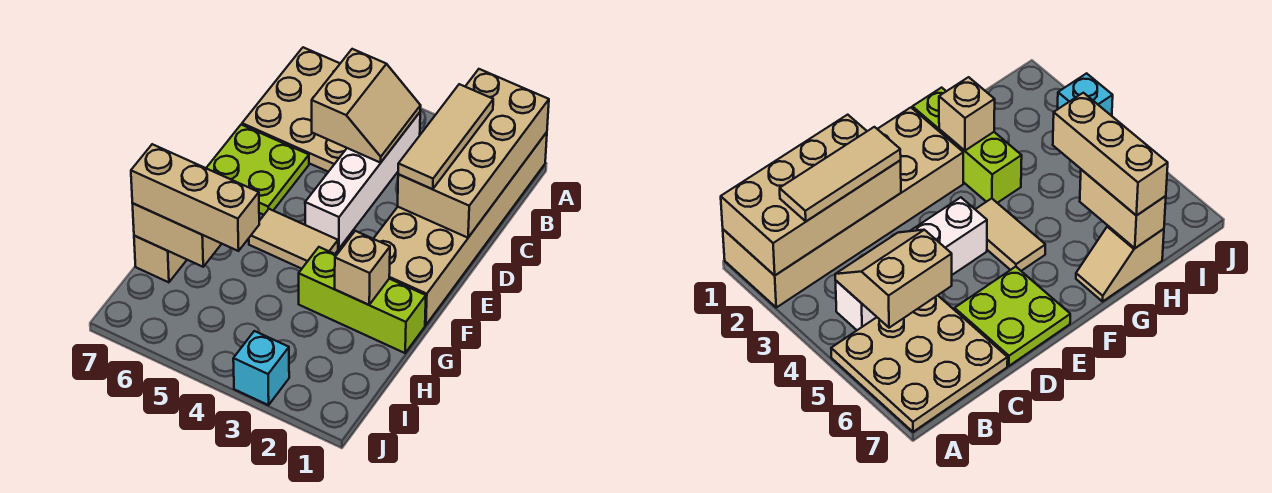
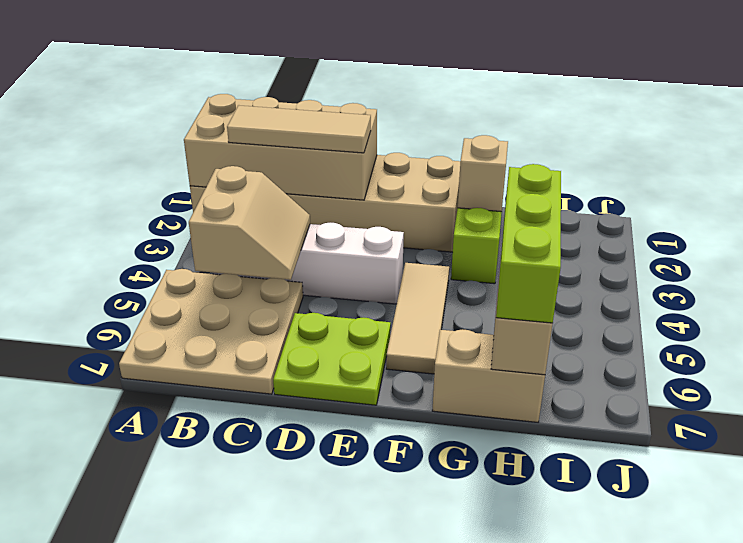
tan 2x2 slope [312,49,421,163] -> tan 2x2 slope turned to [189,166,310,280]
tan 1x2 tile [249,209,338,269] -> tan 1x3 tile [386,263,449,374]
tan 1x2 slope [134,236,187,282] -> tan 1x2 brick [432,329,545,422]
tan 1x3 brick [131,144,259,251] -> lime 1x3 brick [496,164,561,323]
cyan 1x1 brick [233,331,289,405] -> none

